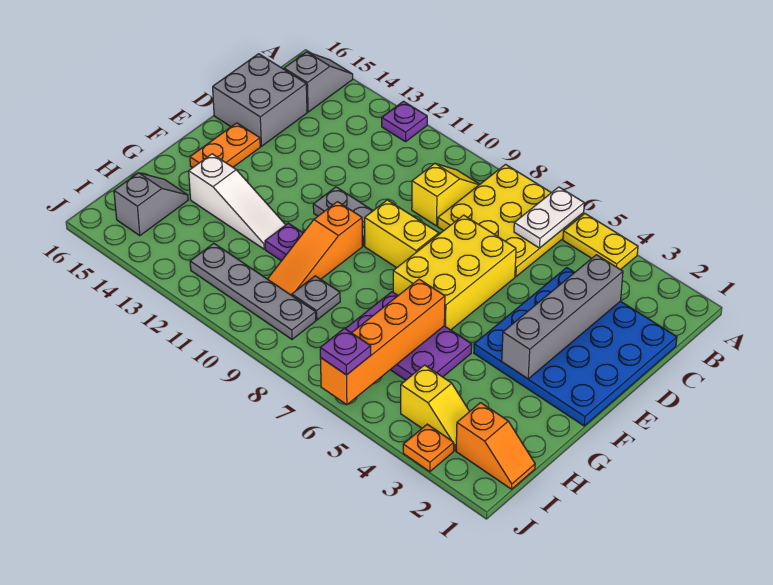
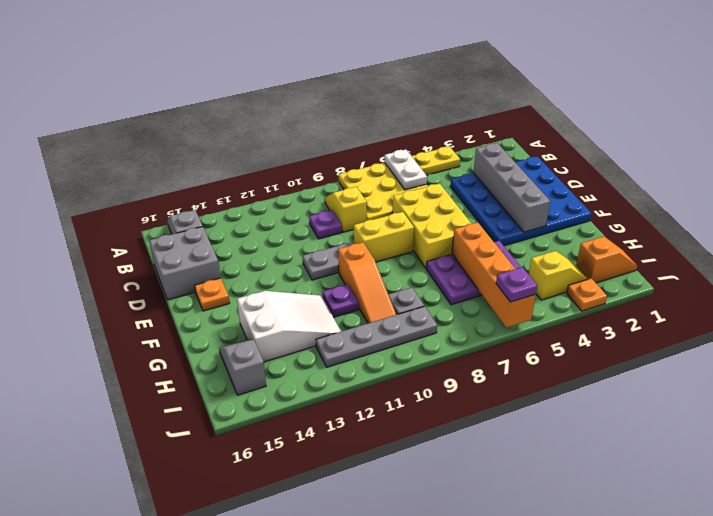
purple 1x1 plate [382,101,427,142] -> purple 1x1 plate moved to [309,210,342,239]
orange 1x2 plate [190,123,260,168] -> orange 1x1 plate [194,278,230,311]
white 1x3 slope [189,154,285,249] -> white 2x3 slope [237,291,341,362]

